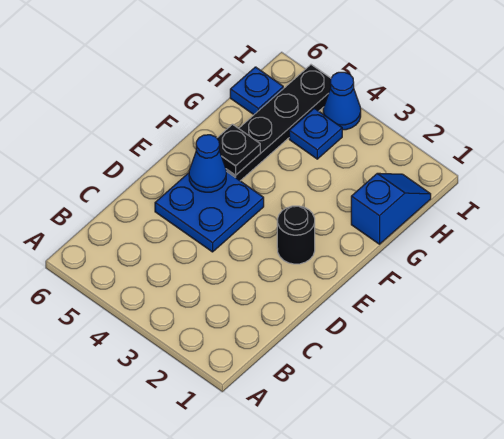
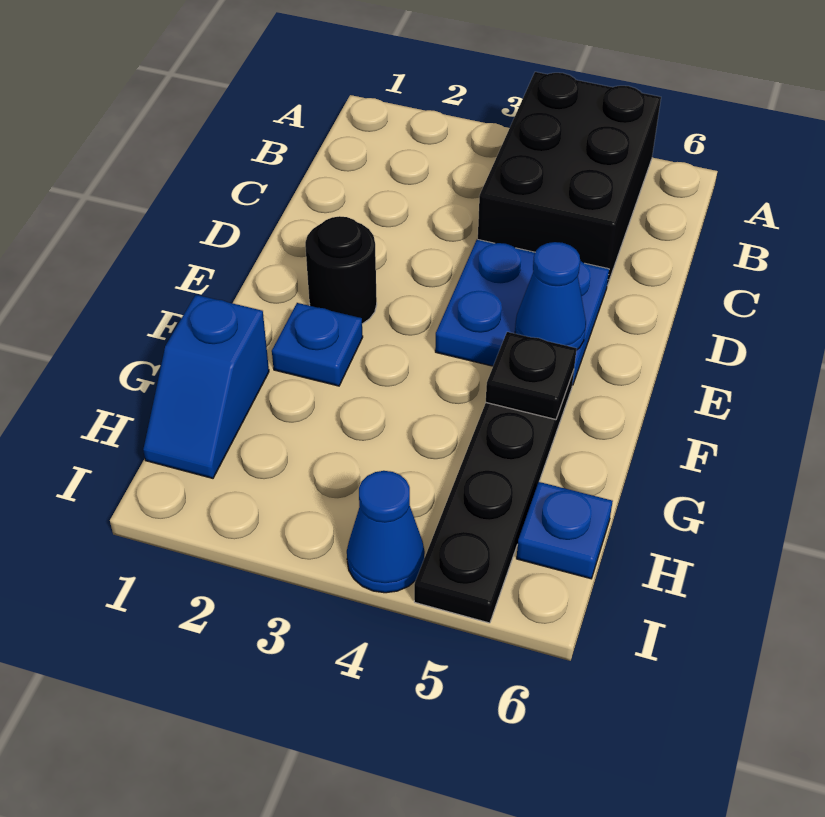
none -> black 2x3 brick [478,72,661,286]
blue 1x1 plate [289,108,342,159] -> blue 1x1 plate moved to [272,303,363,386]

